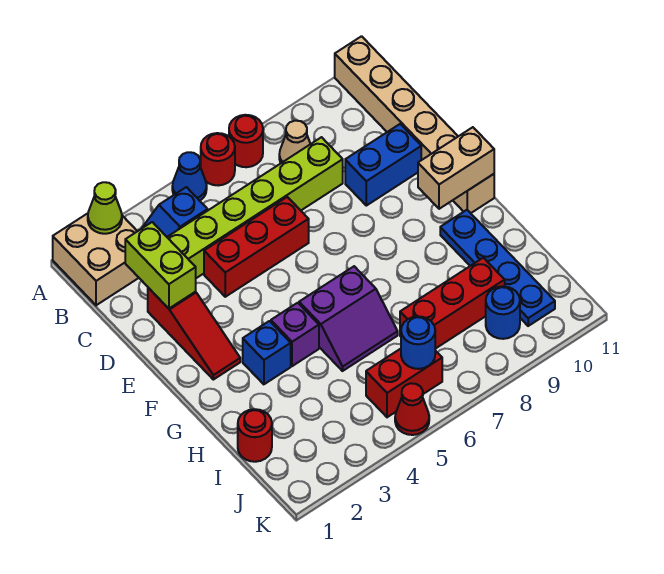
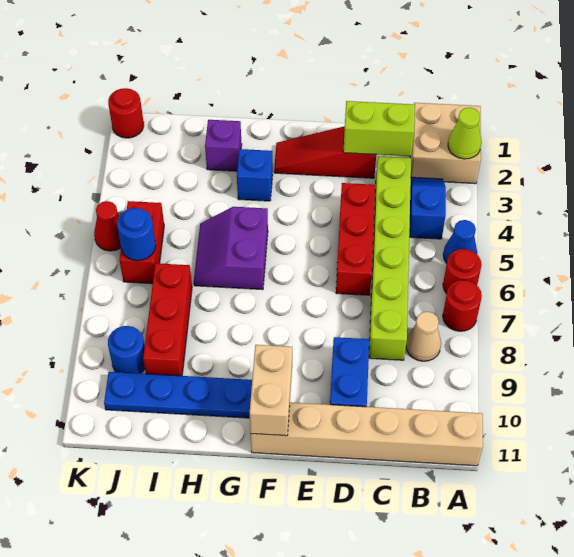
purple 1x1 brick [271,303,319,366] -> purple 1x1 brick moved to [205,120,242,171]
red 1x1 round brick [238,409,272,462] -> red 1x1 round brick moved to [108,88,144,138]

